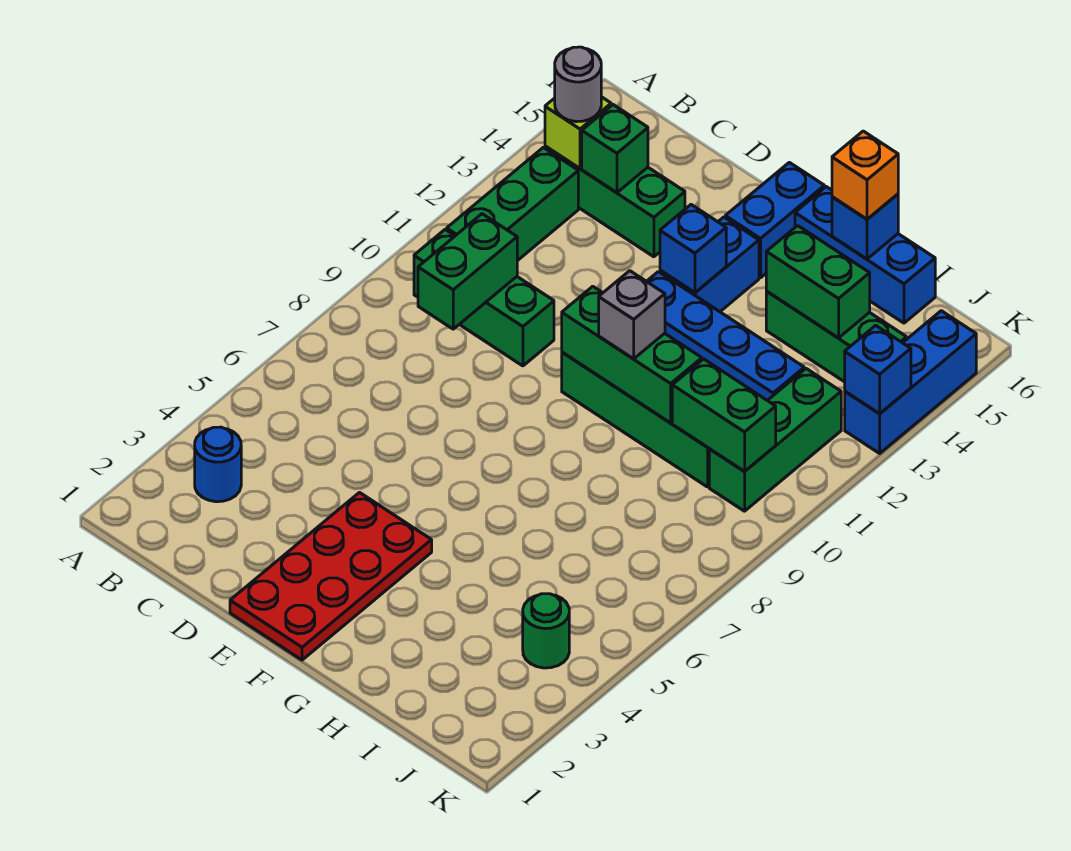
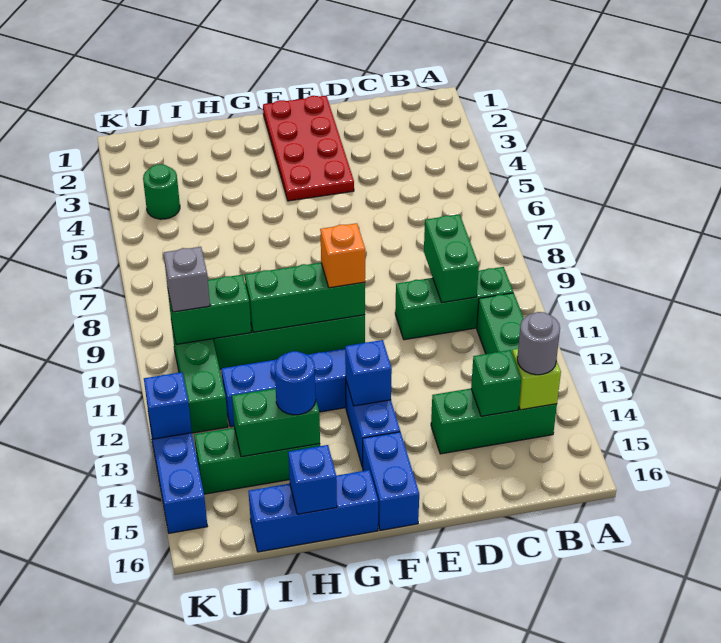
blue 1x1 round brick [195,427,241,502] -> blue 1x1 round brick moved to [275,351,316,415]
grey 1x1 brick [599,271,665,359] -> grey 1x1 brick moved to [164,247,210,312]
orange 1x1 brick [832,131,898,219] -> orange 1x1 brick moved to [320,223,365,288]

